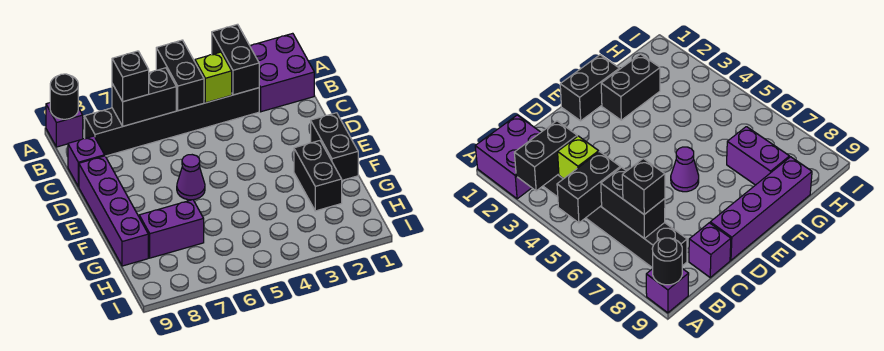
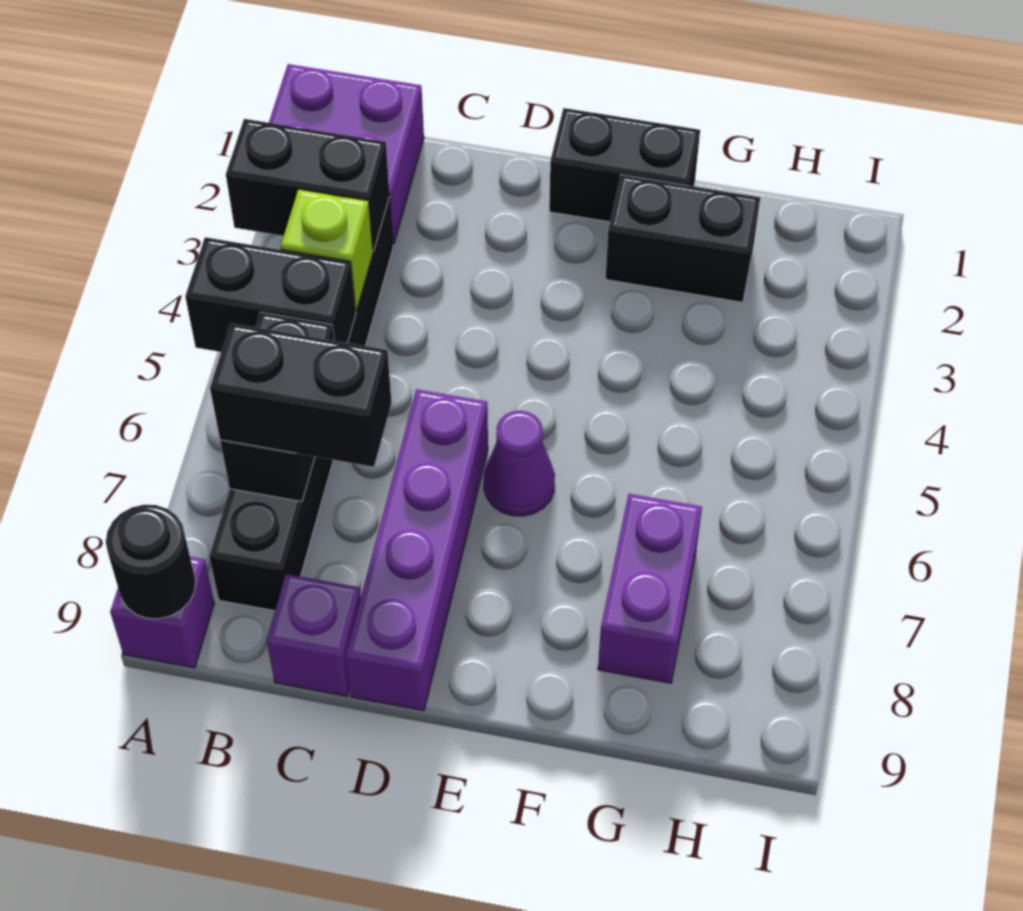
black 1x1 brick [112,51,149,102] -> black 1x2 brick [210,323,392,467]
purple 1x4 brick [79,156,148,266] -> purple 1x4 brick turned to [346,389,488,711]

